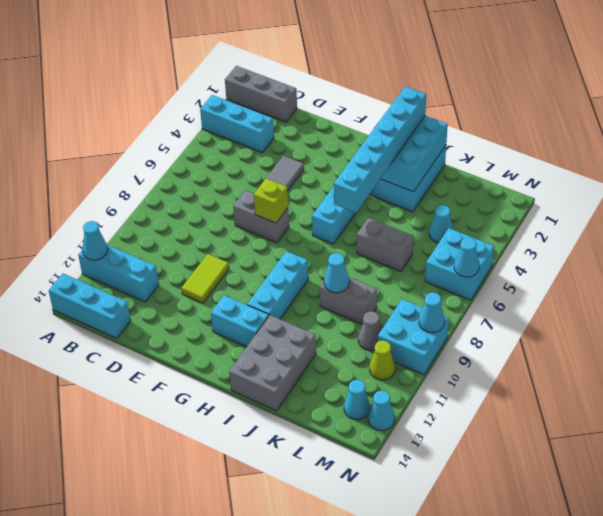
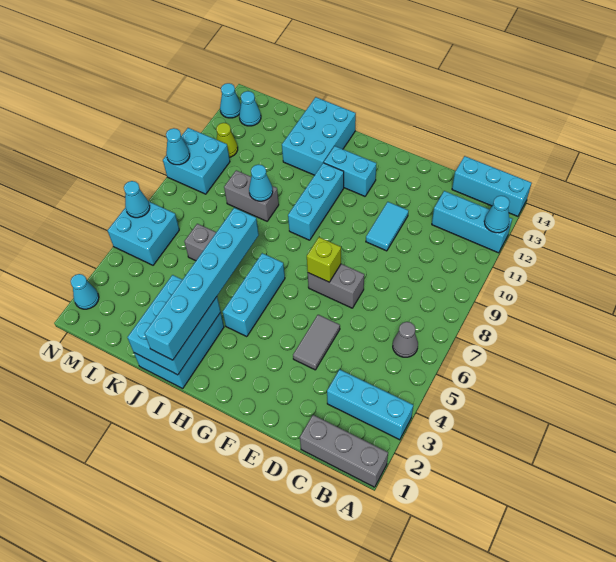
lime 1x2 tile [181,254,229,303] -> cyan 1x2 tile [366,202,408,251]
grey 2x3 brick [229,315,316,411] -> cyan 2x3 brick [282,97,356,175]
cyan 1x1 cone [429,205,453,243] -> cyan 1x1 cone moved to [71,274,99,309]
grey 1x1 cone [358,311,381,351] -> grey 1x1 cone moved to [393,322,418,357]

